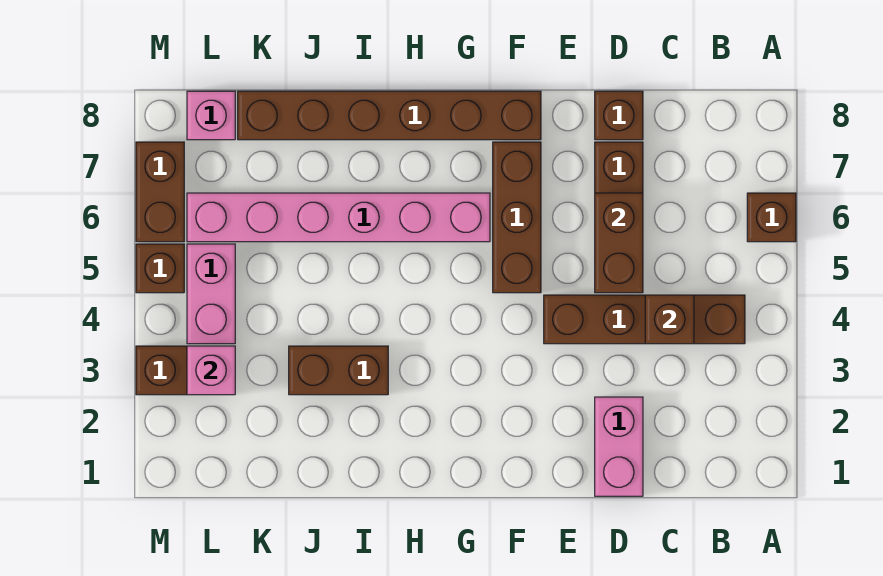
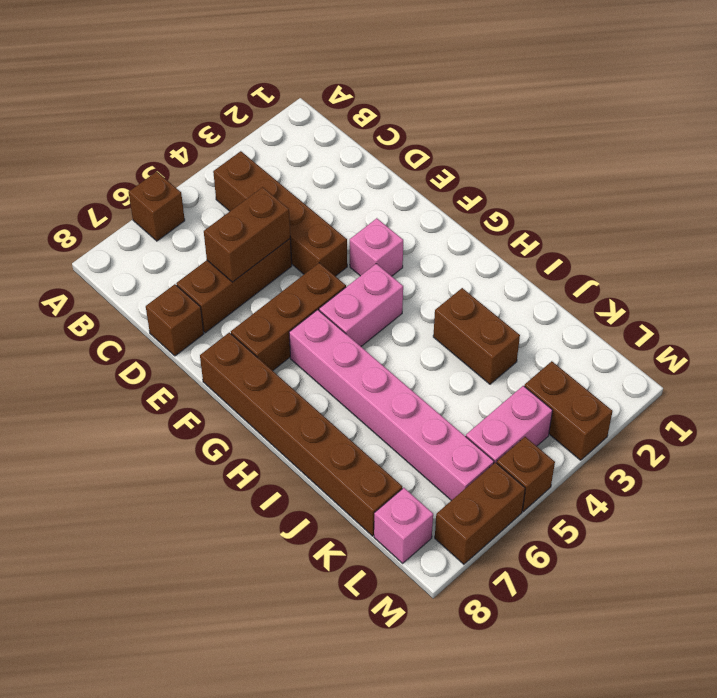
brown 1x1 brick [645,295,694,344] -> none
pink 1x2 brick [595,397,643,496] -> pink 1x2 brick moved to [319,264,403,346]
pink 1x1 brick [187,346,235,395] -> pink 1x1 brick moved to [350,218,403,276]

